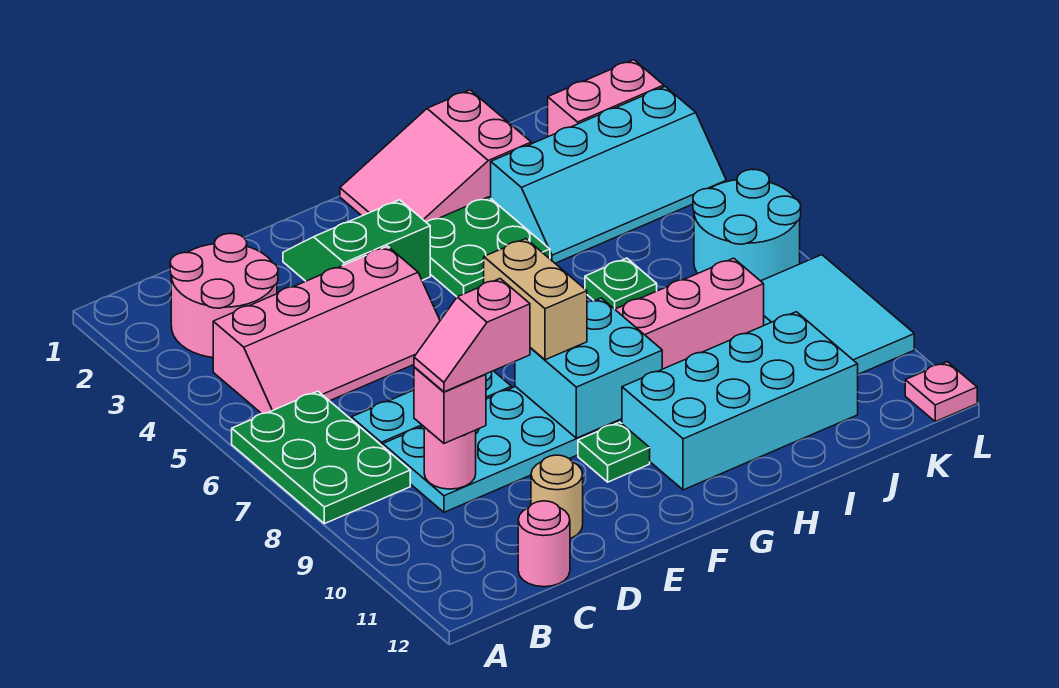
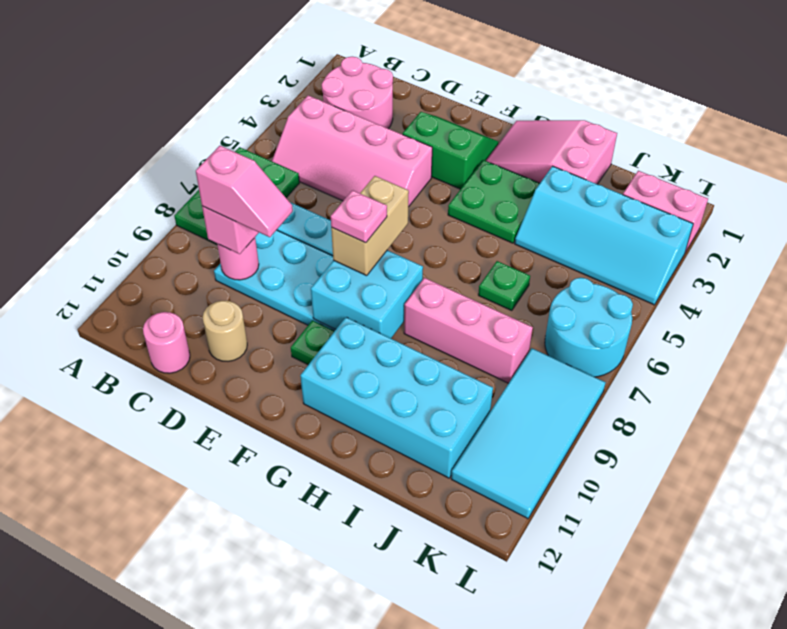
pink 1x2 slope [414,279,530,392] -> pink 1x2 slope turned to [196,146,293,237]
cyan 2x3 tile [761,255,914,374] -> cyan 2x4 tile [451,348,606,518]
pink 1x1 plate [905,362,977,422] -> pink 1x1 plate moved to [331,190,387,243]

